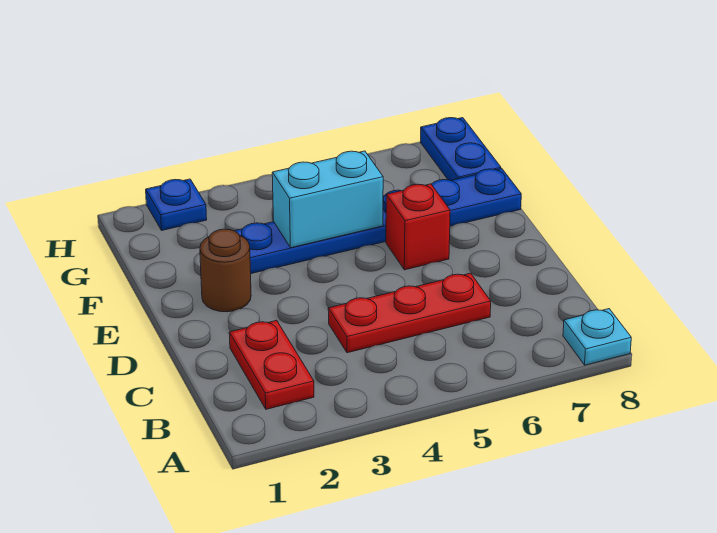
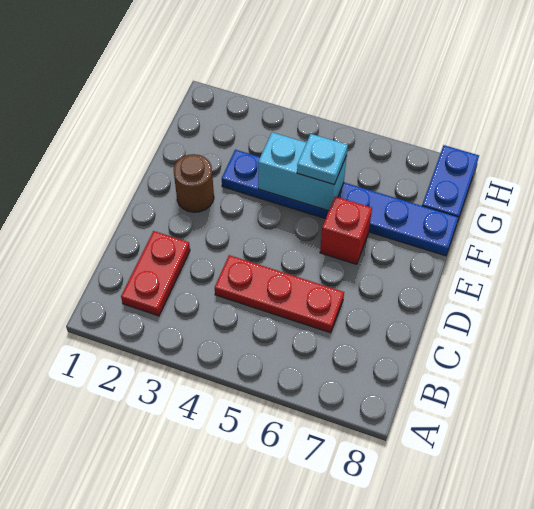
cyan 1x1 plate [563,309,631,365] -> cyan 1x1 plate moved to [297,134,348,184]
blue 1x1 plate [146,179,207,230] -> none

